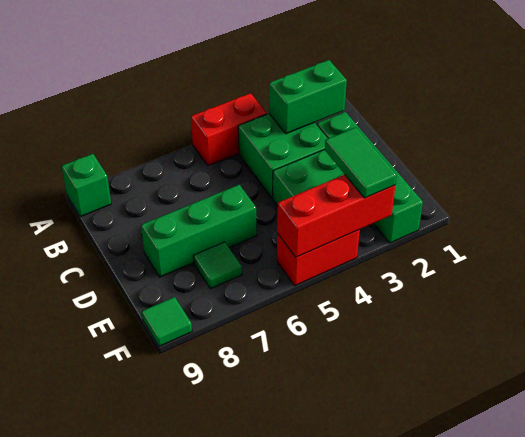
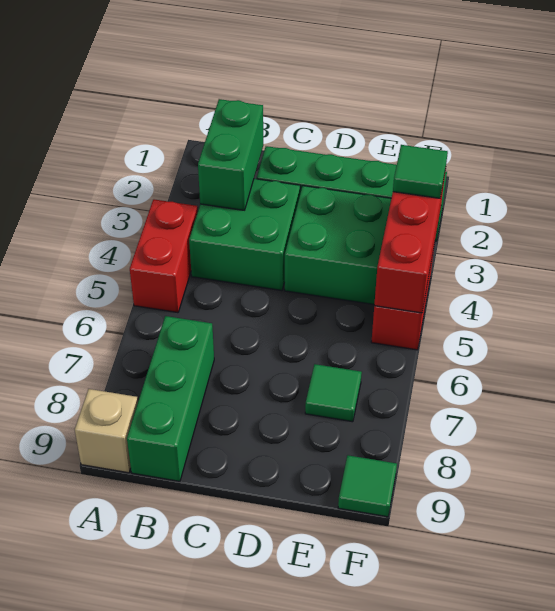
green 1x1 brick [62,154,111,217] -> tan 1x1 brick [75,389,138,473]
green 1x3 brick [141,185,257,277] -> green 1x3 brick moved to [127,316,214,481]
green 1x2 tile [325,127,397,198] -> green 1x1 tile [393,145,448,198]

